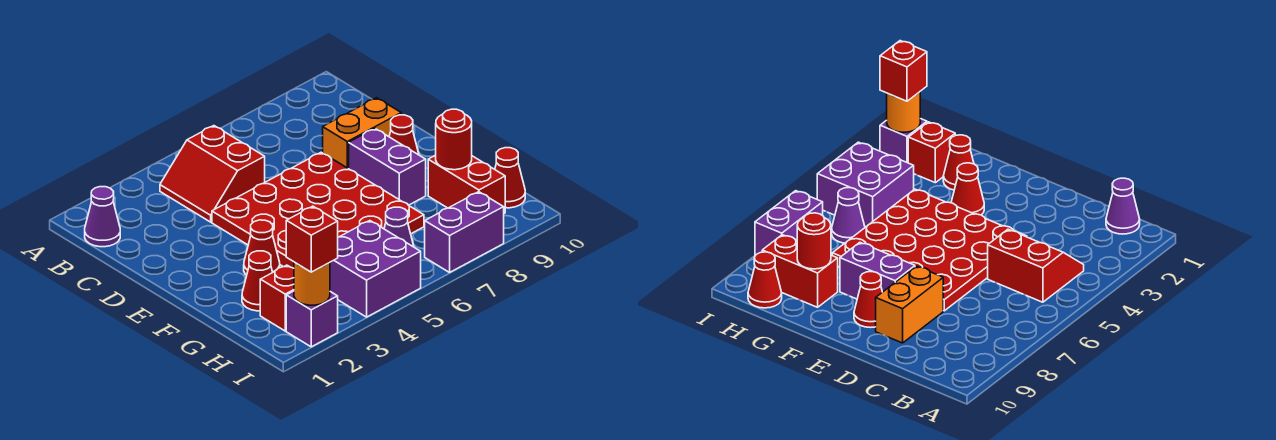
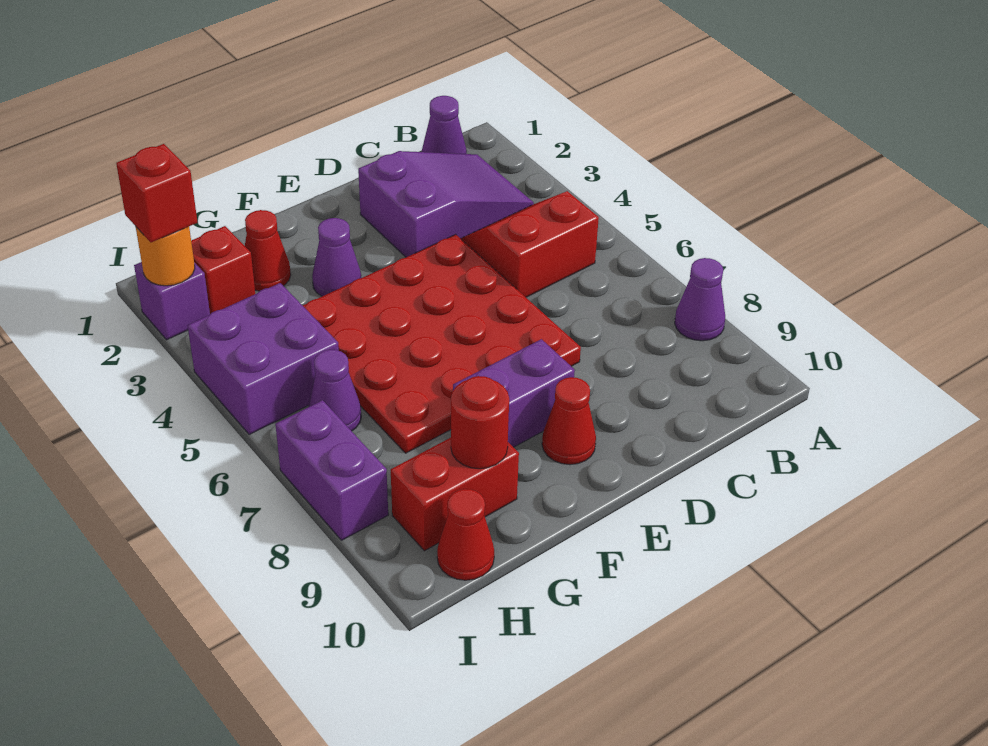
none -> purple 1x1 cone [675,258,725,341]
none -> purple 2x3 slope [358,151,534,257]
orange 1x2 brick [323,98,401,169] -> none
red 1x1 cone [244,220,280,275] -> purple 1x1 cone [312,218,361,296]

